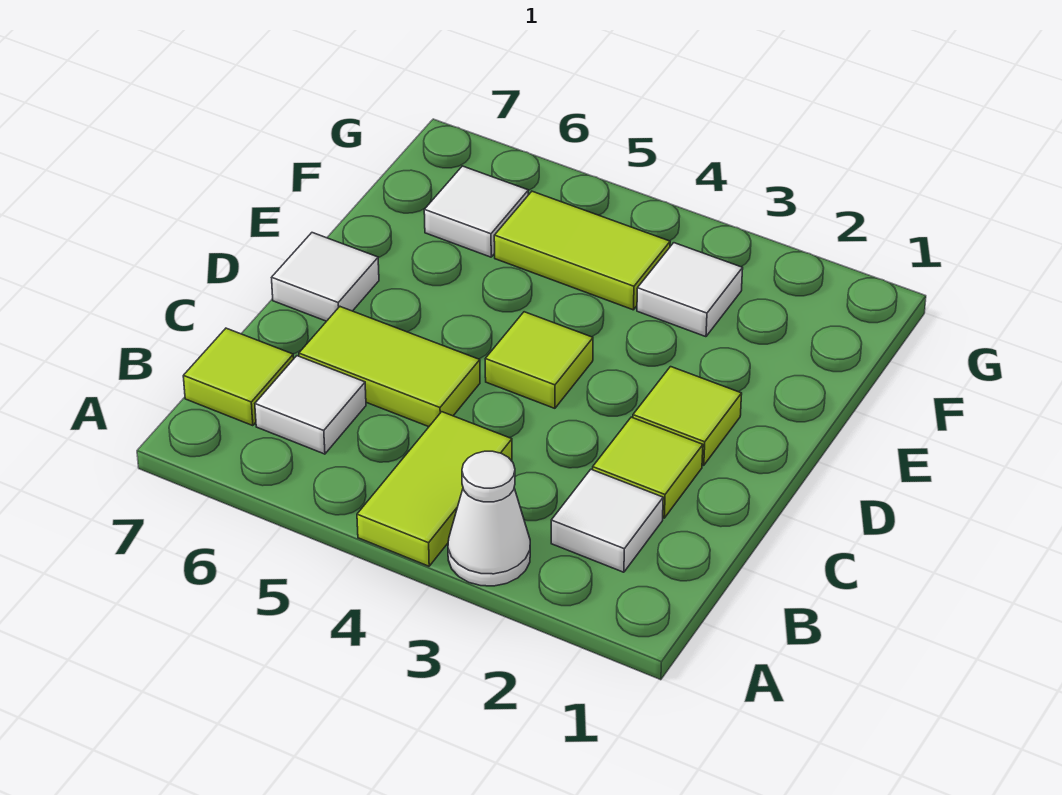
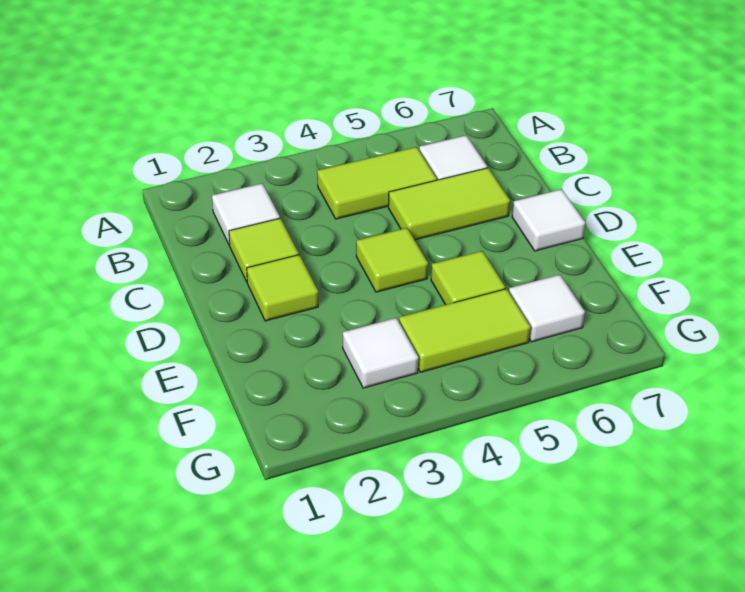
white 1x1 cone [448,451,530,586] -> none
lime 1x2 tile [357,412,512,566] -> lime 1x2 tile turned to [317,147,437,219]
lime 1x1 tile [183,328,294,426] -> lime 1x1 tile moved to [431,251,505,305]

